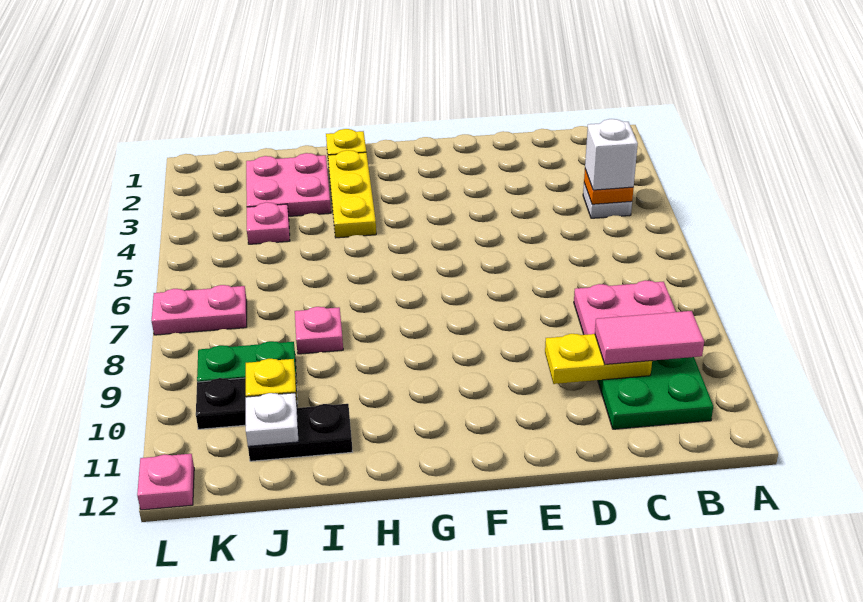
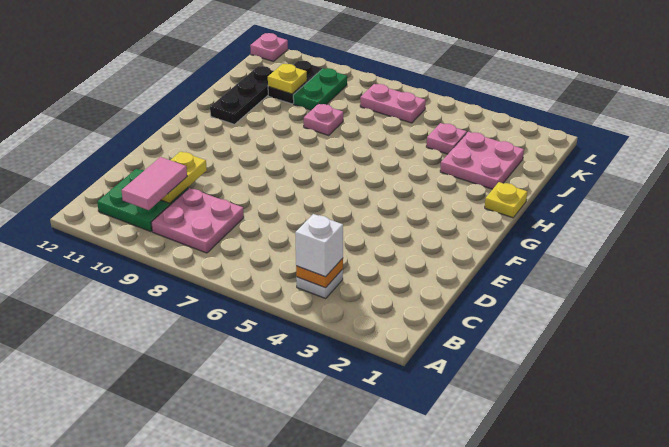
yellow 1x3 plate [328,150,376,238] -> none
black 1x2 plate [248,404,353,461] -> black 1x3 plate [210,66,274,124]
white 1x1 plate [246,393,299,446] -> none
pink 1x2 plate [151,285,247,335] -> pink 1x2 plate turned to [360,84,426,123]

